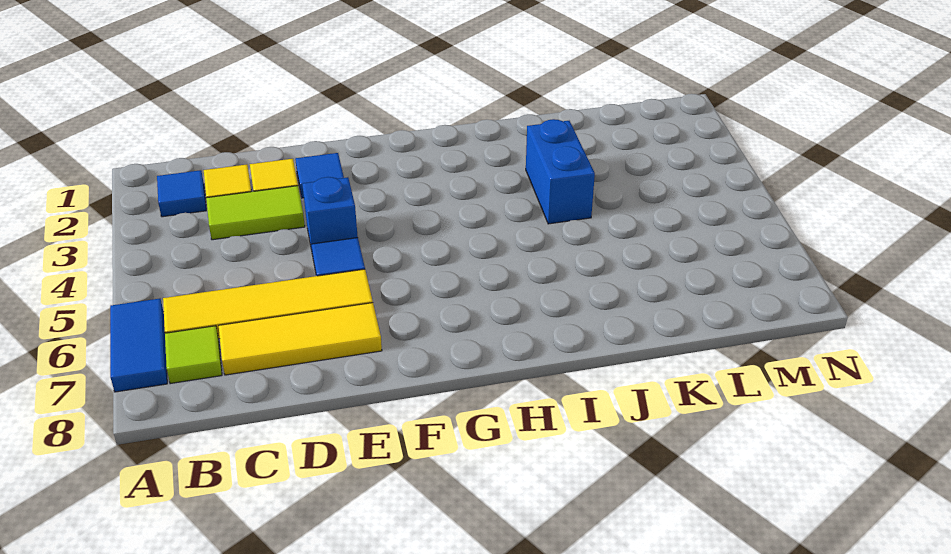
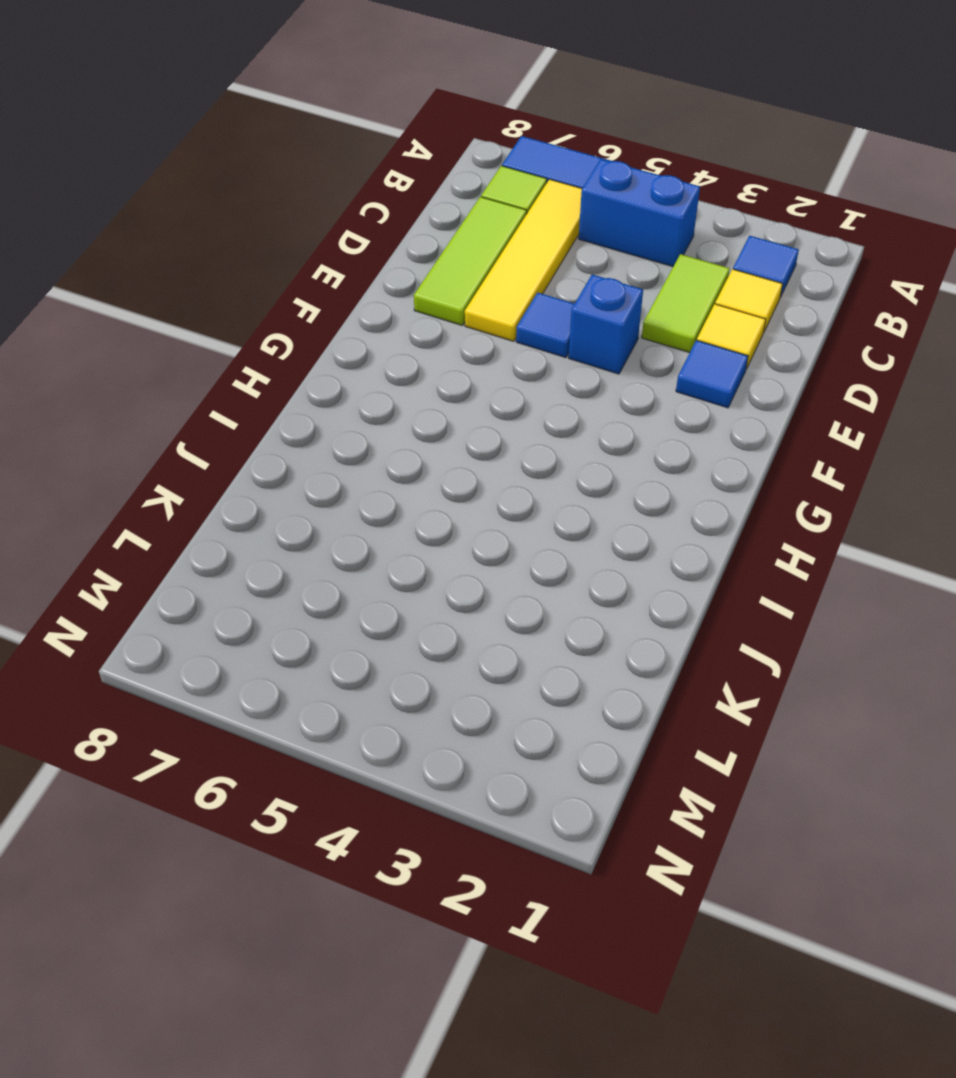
yellow 1x3 tile [219,303,382,375] -> lime 1x3 tile [414,197,527,325]
blue 1x2 brick [526,119,595,224] -> blue 1x2 brick moved to [579,159,700,266]

